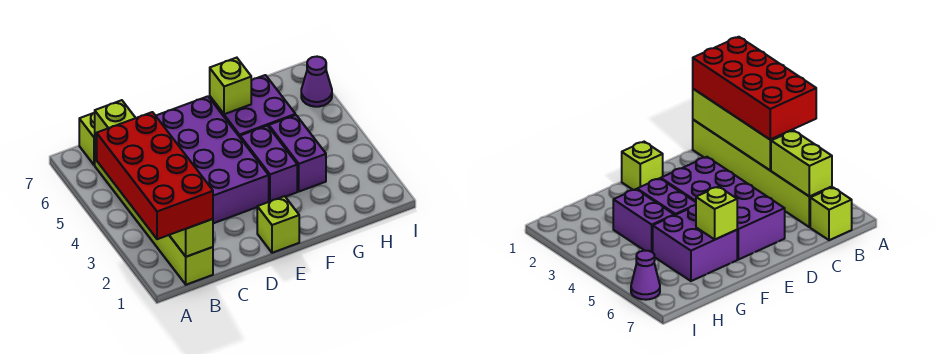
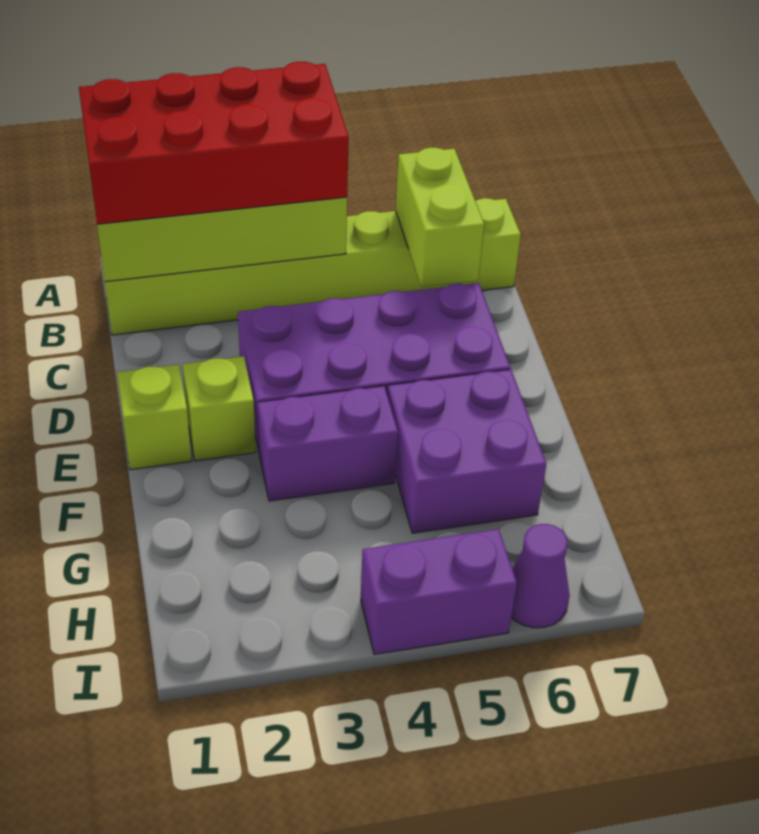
lime 1x2 brick [95,100,135,140] -> lime 1x2 brick turned to [396,148,484,287]
lime 1x1 brick [210,58,251,114] -> lime 1x1 brick moved to [183,356,256,461]
purple 1x2 brick [269,115,326,191] -> purple 1x2 brick moved to [361,529,517,654]

